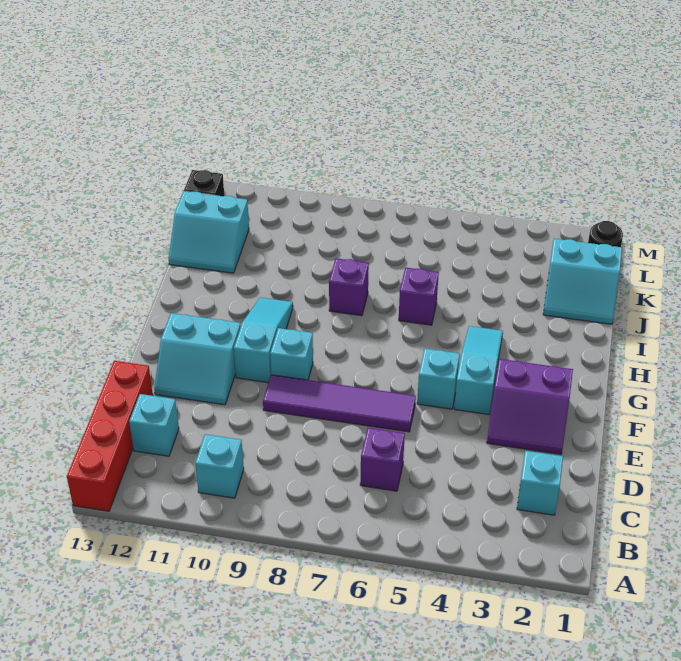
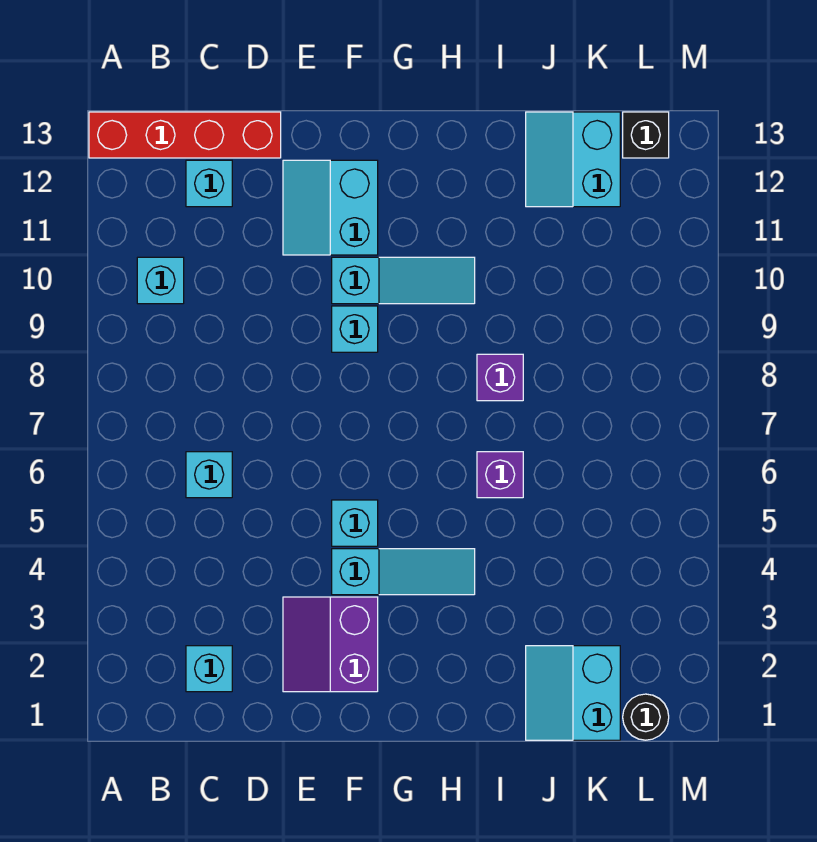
purple 1x1 brick [360,428,405,491] -> cyan 1x1 brick [186,452,232,498]
purple 1x4 tile [263,375,416,432] -> none

